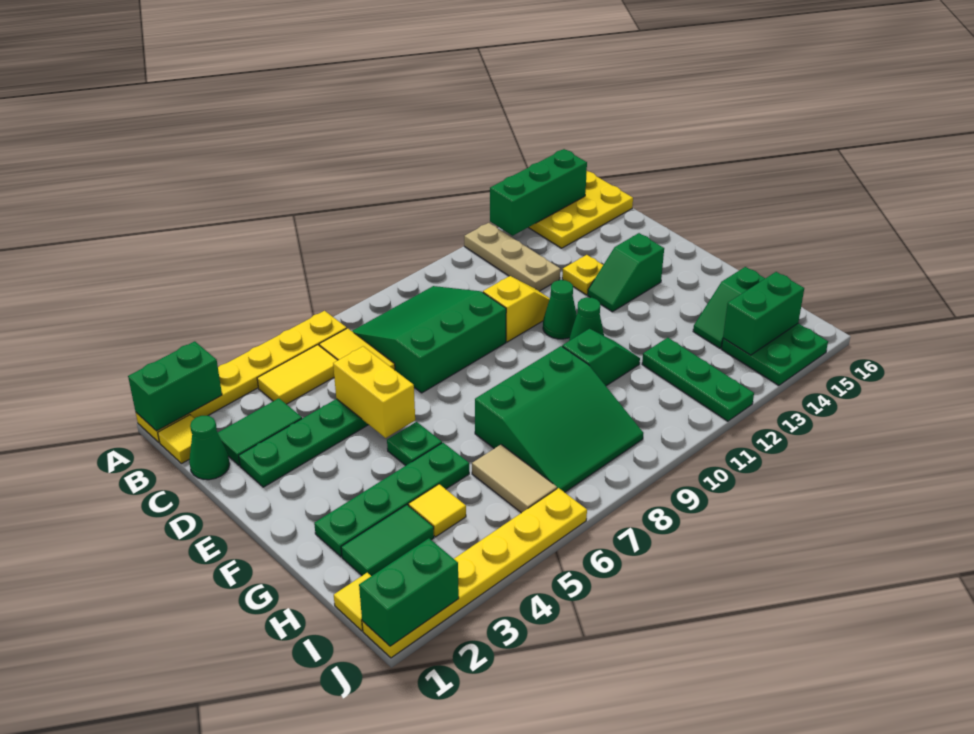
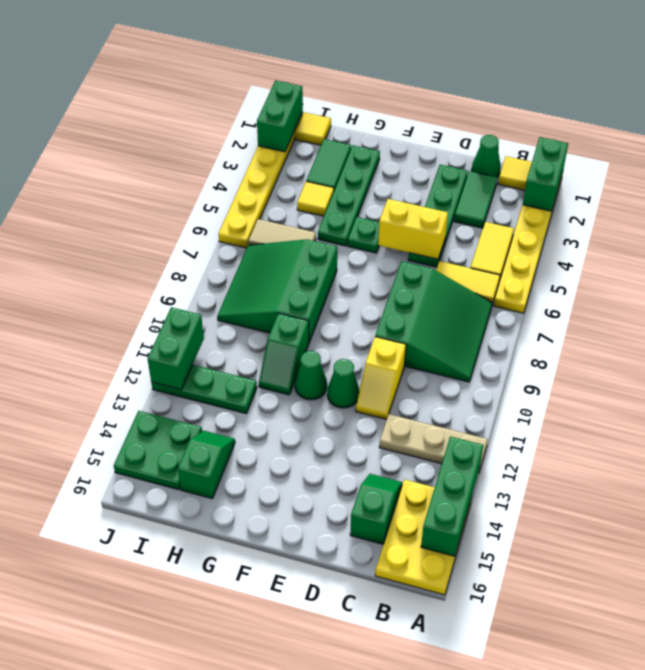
yellow 1x1 plate [562,255,603,295] -> none
green 1x2 slope [588,233,664,312] -> green 1x2 slope moved to [350,474,402,544]
green 1x2 brick [723,272,804,355] -> green 1x2 brick moved to [148,307,204,390]

